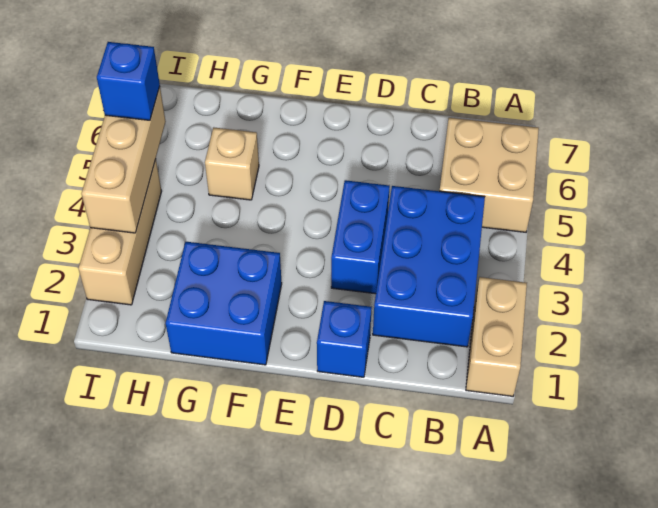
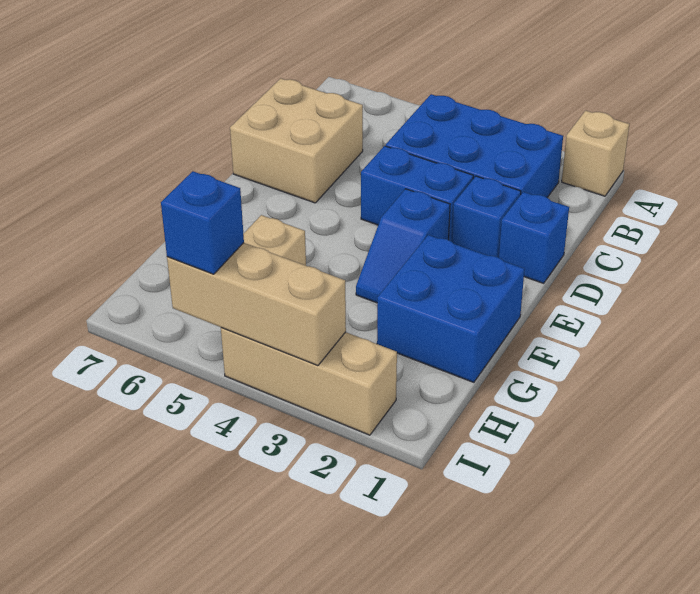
tan 1x2 brick [466,277,527,396] -> tan 1x1 brick [562,111,629,196]
tan 2x2 brick [440,118,539,232] -> tan 2x2 brick moved to [230,78,363,203]
none -> blue 1x1 brick [452,176,521,258]
none -> blue 1x2 slope [356,189,450,303]

